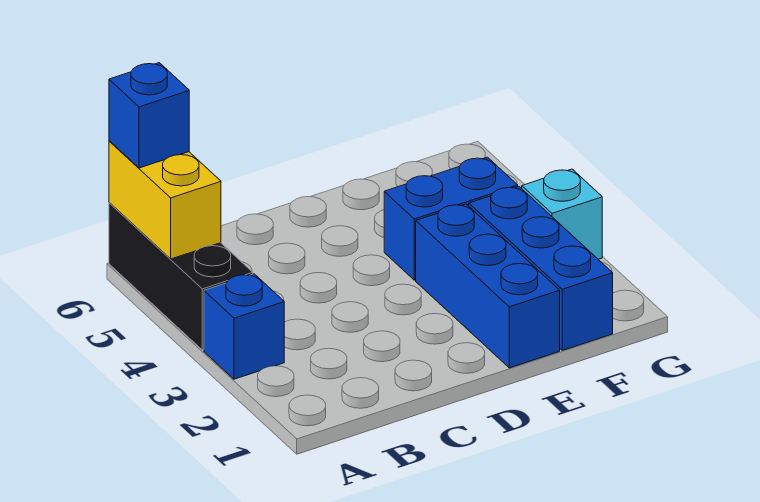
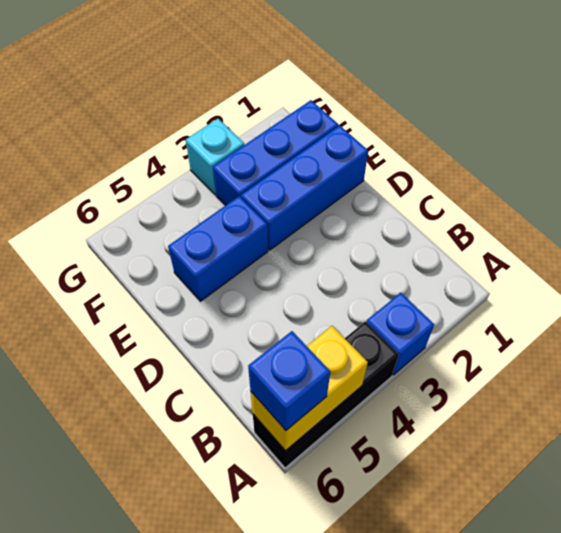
blue 1x2 brick [384,157,518,280] -> blue 1x2 brick turned to [168,196,268,301]

